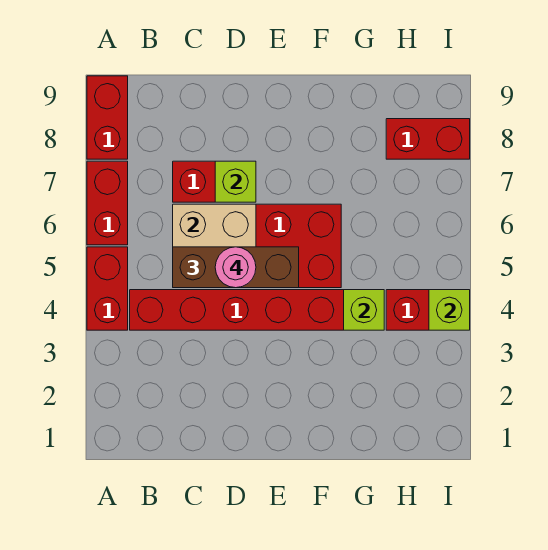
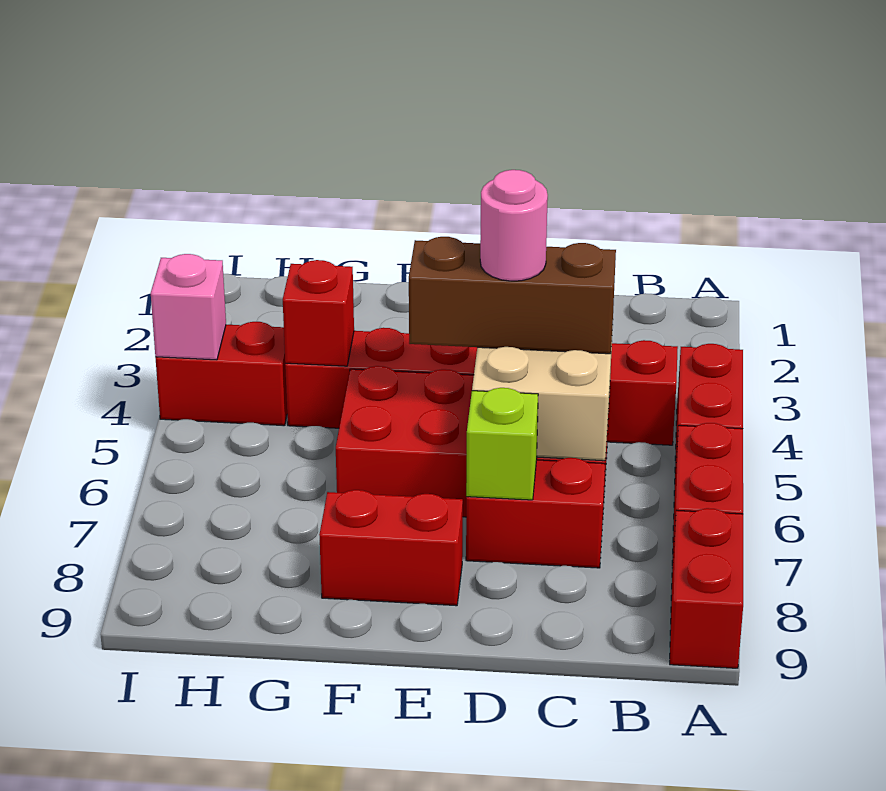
lime 1x1 brick [344,290,384,330] -> red 1x1 brick [283,260,354,366]
red 1x2 brick [386,119,470,159] -> red 1x2 brick moved to [319,490,463,606]
lime 1x1 brick [429,290,470,330] -> pink 1x1 brick [151,254,226,360]

